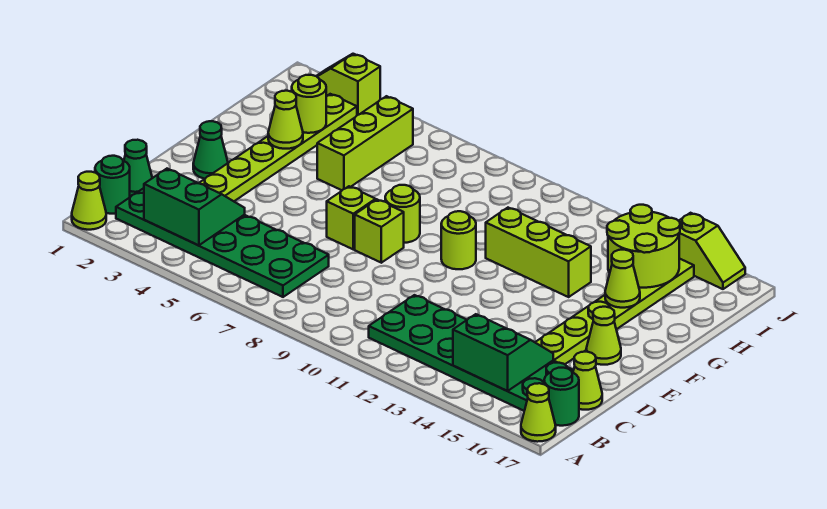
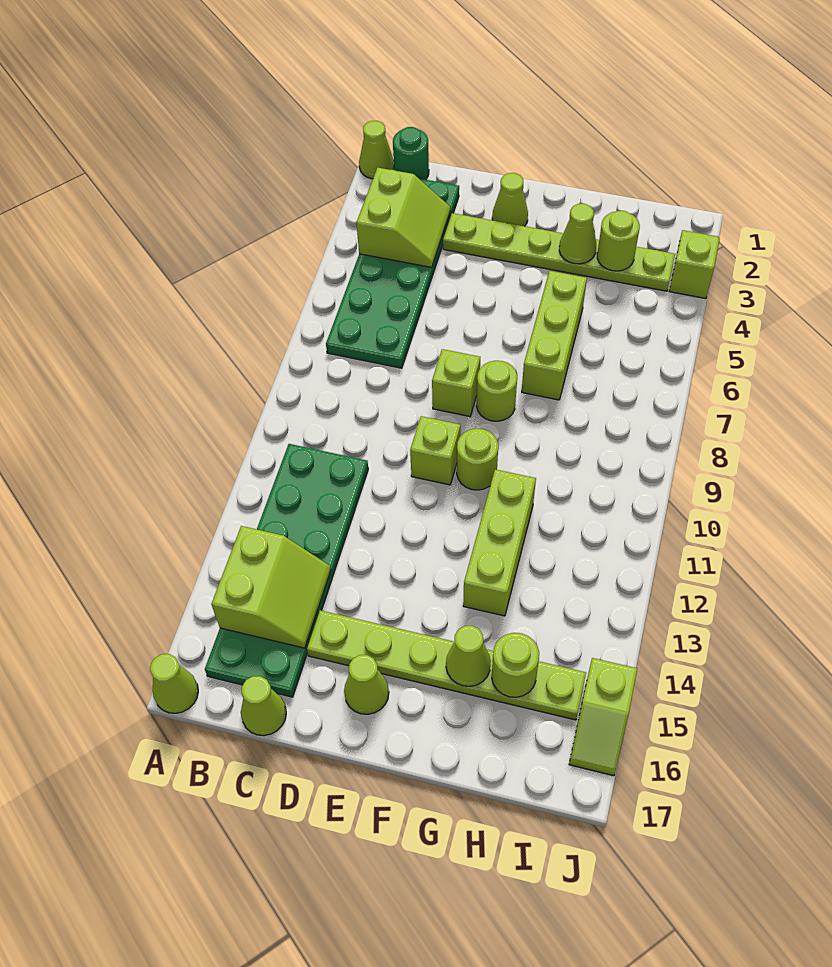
green 2x2 slope [144,169,245,245] -> lime 2x2 slope [356,168,450,267]
green 2x2 slope [453,314,553,391] -> lime 2x2 slope [212,526,331,648]
green 1x1 round brick [544,368,579,426] -> none
green 1x1 cone [124,140,152,197] -> none
green 1x1 cone [193,121,228,179] -> lime 1x1 cone [492,173,528,226]
lime 1x1 brick [327,186,376,249] -> lime 1x1 brick moved to [410,416,460,485]
lime 1x3 brick [317,96,413,190] -> lime 1x3 brick turned to [522,271,587,400]
lime 2x2 round brick [607,205,680,288] -> lime 1x1 round brick [492,633,539,697]

